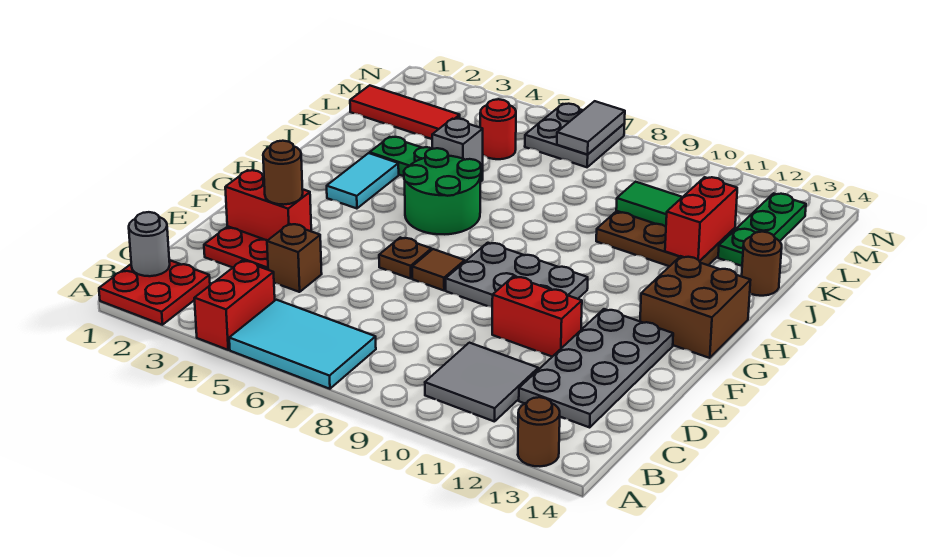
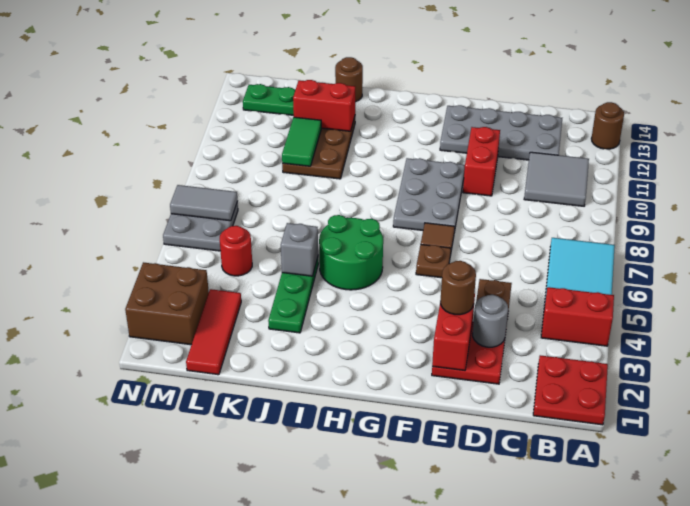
grey 1x1 round brick [129,212,170,276] -> grey 1x1 round brick moved to [473,295,508,347]
brown 2x2 brick [640,256,751,358] -> brown 2x2 brick moved to [125,262,209,345]
cyan 1x2 tile [327,153,399,209] -> none

